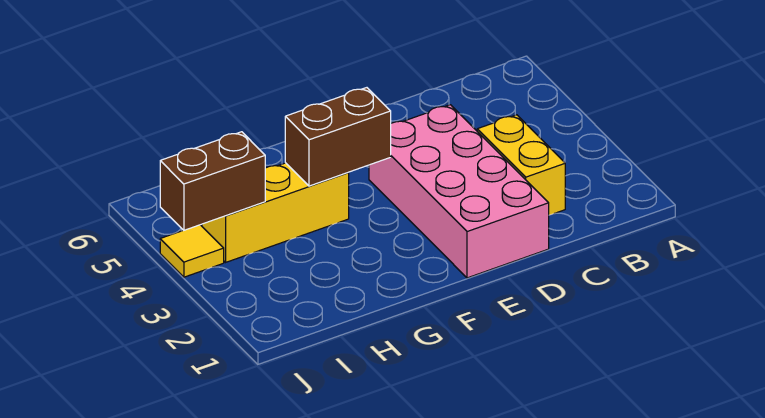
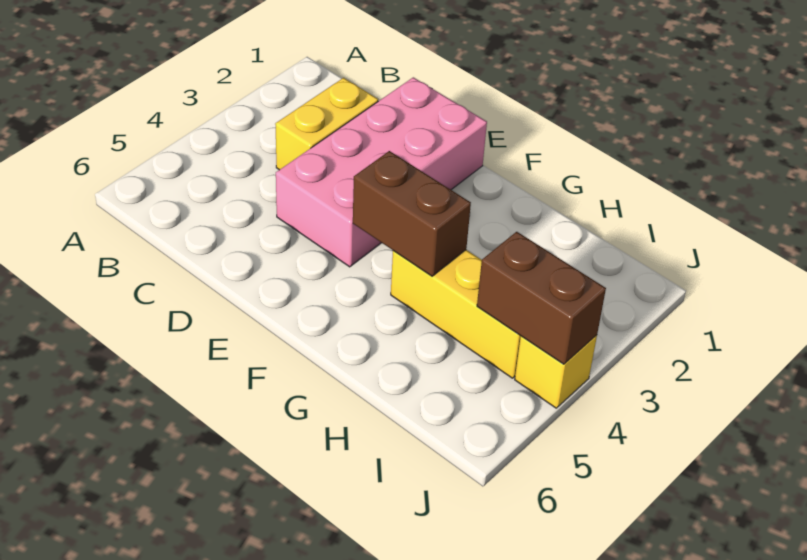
yellow 1x1 tile [160,225,224,277] -> yellow 1x1 brick [515,335,597,408]

